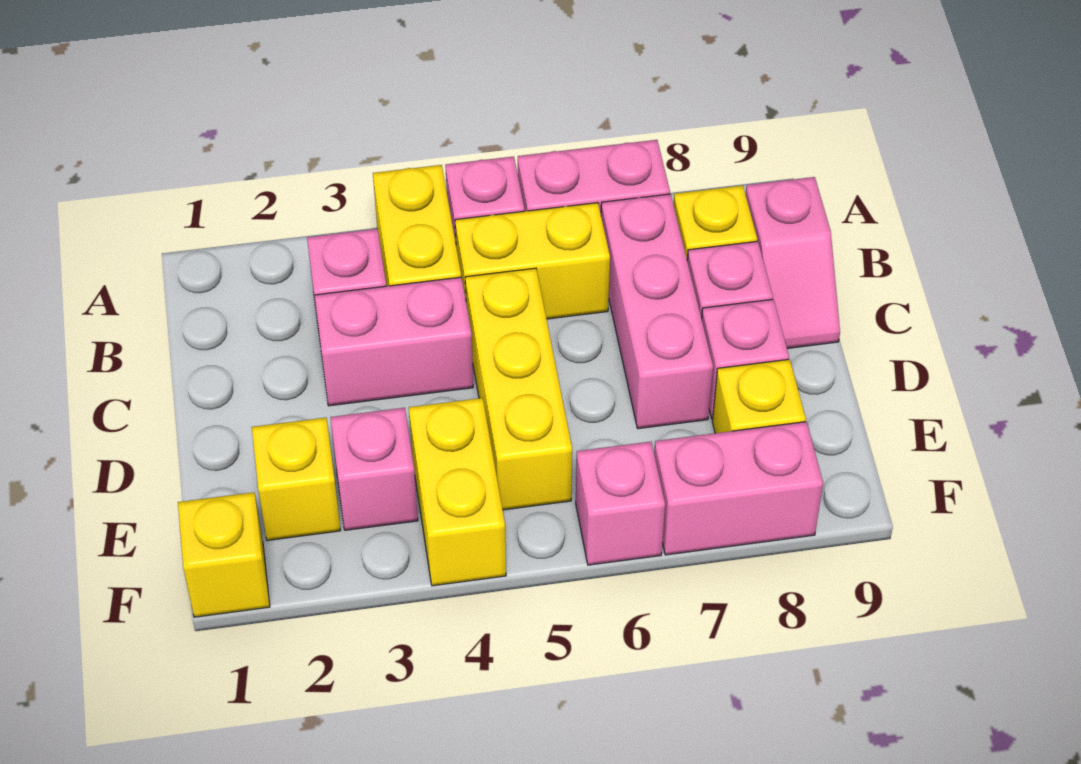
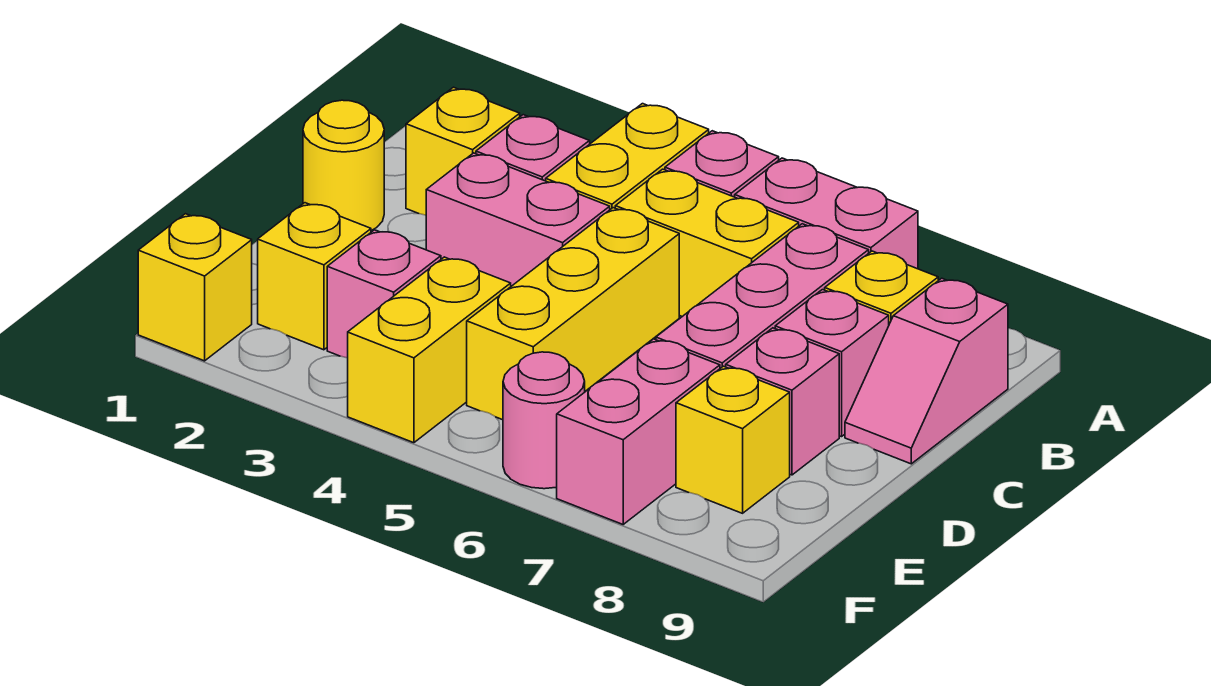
none -> yellow 1x1 brick [406,87,520,215]
none -> yellow 1x1 round brick [303,100,384,230]
pink 1x1 brick [576,442,665,565] -> pink 1x1 round brick [503,352,585,489]
pink 1x2 brick [654,422,823,555] -> pink 1x2 brick turned to [557,339,720,524]

